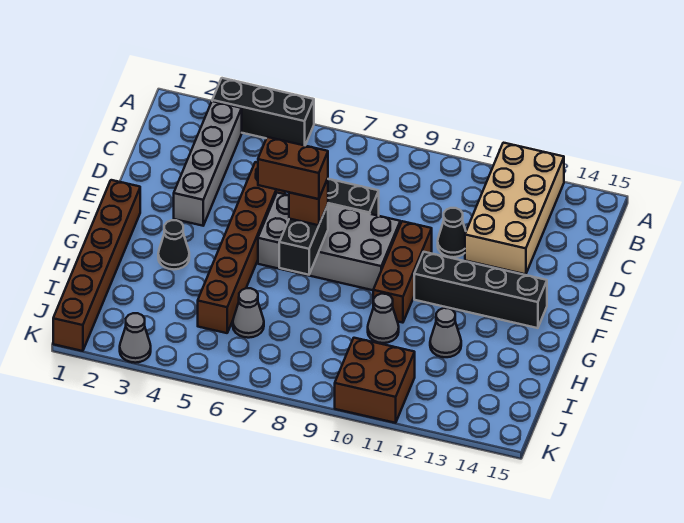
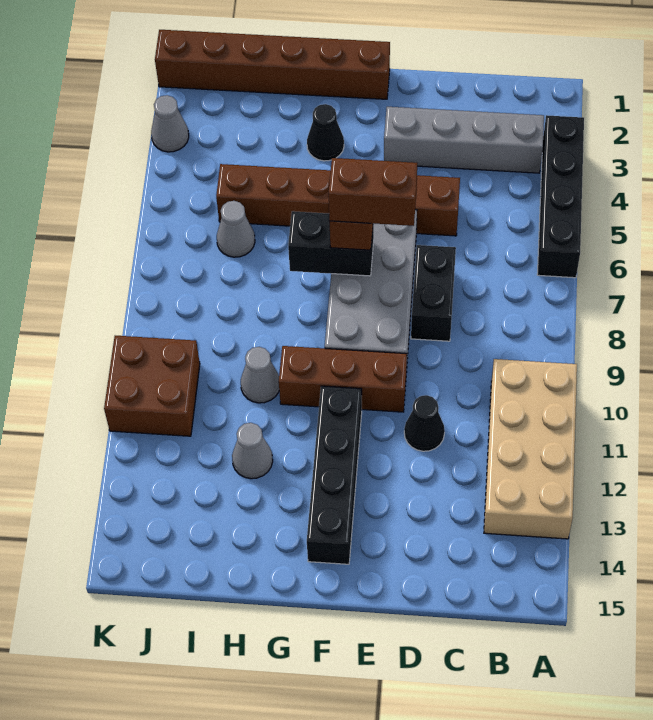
black 1x3 brick [212,78,314,145] -> black 1x4 brick [537,115,584,278]
tan 2x4 brick [465,143,564,274] -> tan 2x4 brick turned to [484,359,577,539]
brown 1x2 brick [258,137,328,199] -> brown 1x2 brick turned to [329,158,417,226]

